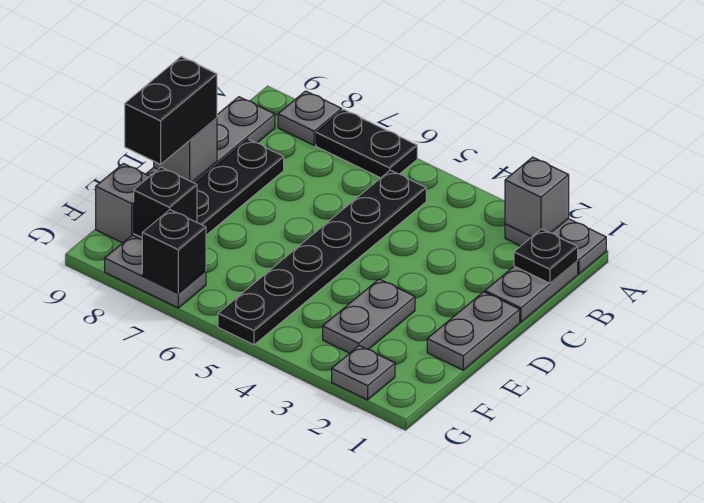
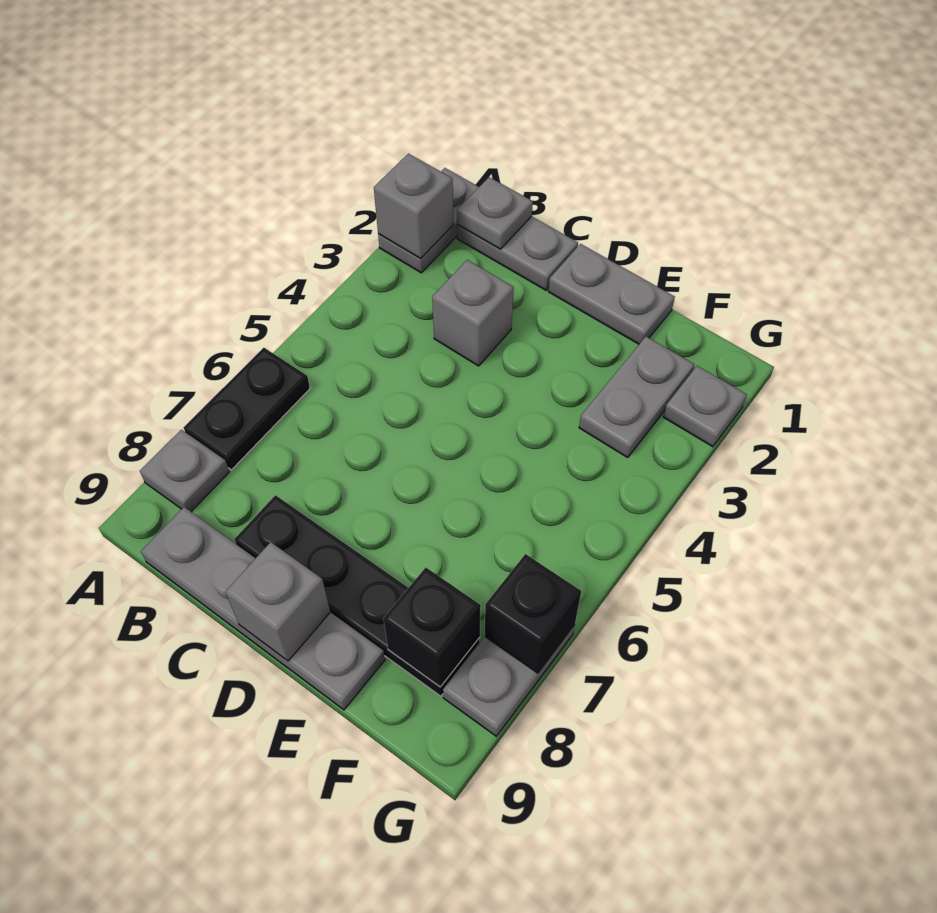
black 1x1 plate [514,229,578,283] -> grey 1x1 plate [457,177,533,249]
black 1x6 plate [218,170,426,345] -> none
black 1x2 brick [125,57,217,164] -> none
grey 1x2 plate [323,279,415,353] -> grey 1x2 plate turned to [579,337,694,458]
grey 1x1 brick [96,164,150,243] -> grey 1x1 brick moved to [432,260,514,366]

